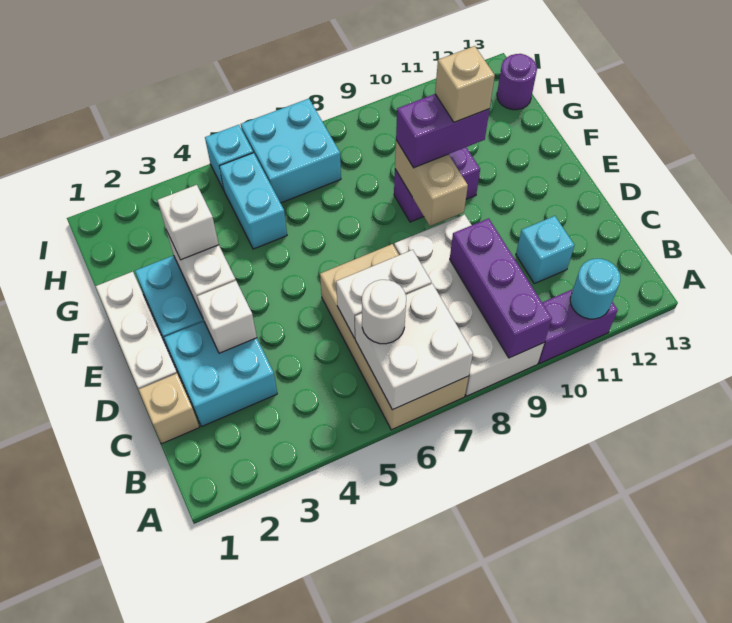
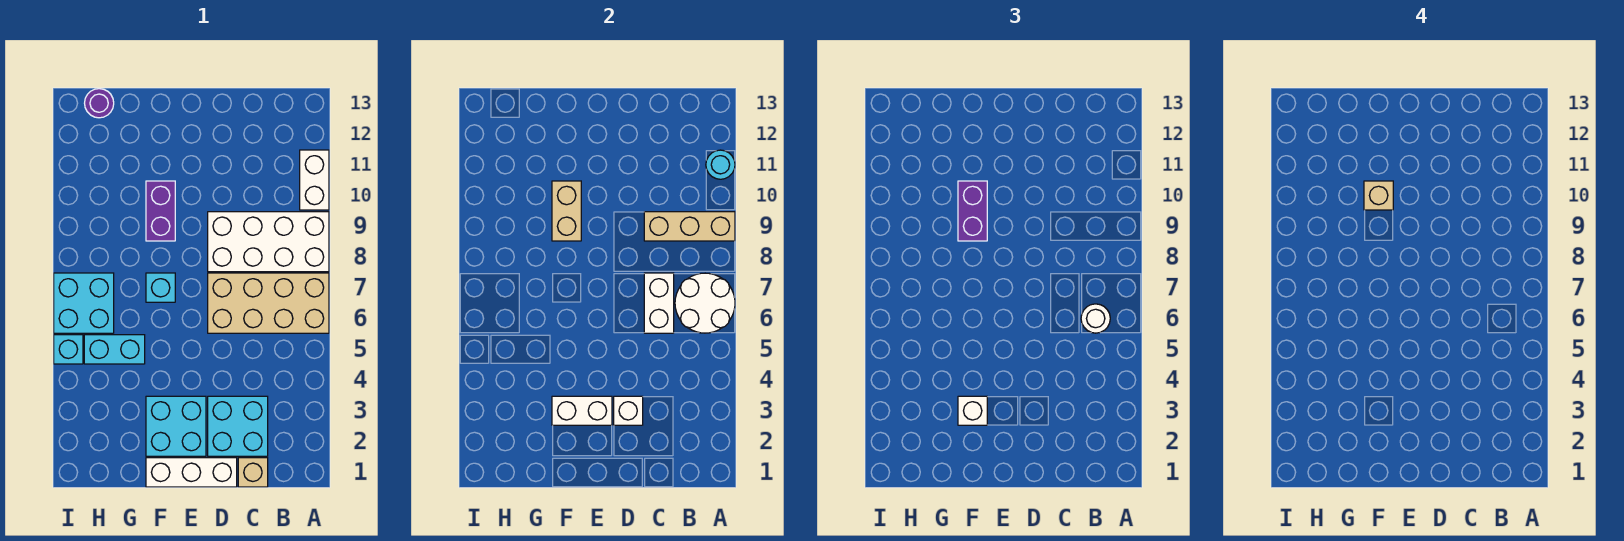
white 2x2 brick [355,284,473,410] -> white 2x2 round brick [675,273,735,333]
purple 1x3 brick [450,218,552,358] -> tan 1x3 brick [644,212,735,241]
purple 1x2 brick [538,289,618,364] -> white 1x2 brick [300,150,329,210]
cyan 1x1 brick [516,216,574,284] -> cyan 1x1 brick moved to [146,273,175,302]
tan 1x2 brick [395,140,468,226] -> tan 1x2 brick turned to [552,181,581,241]

